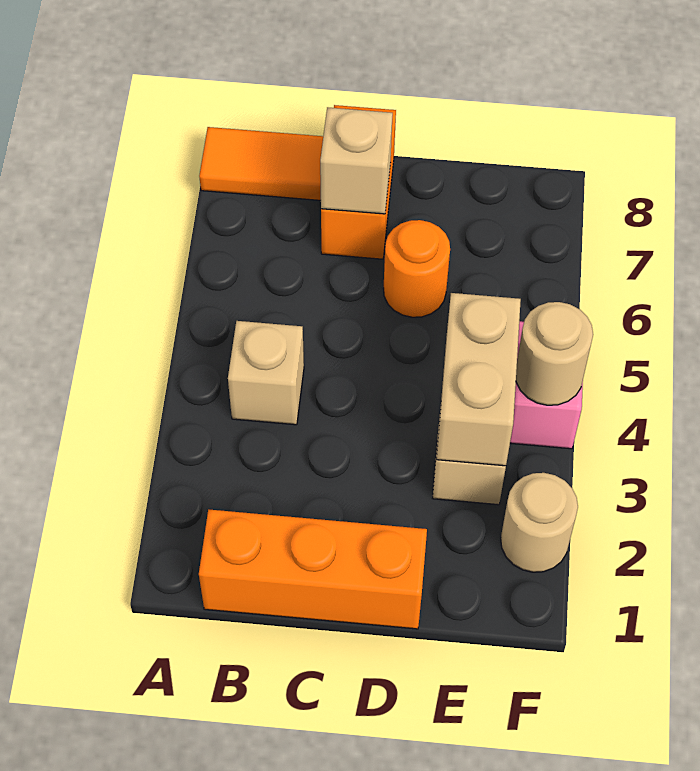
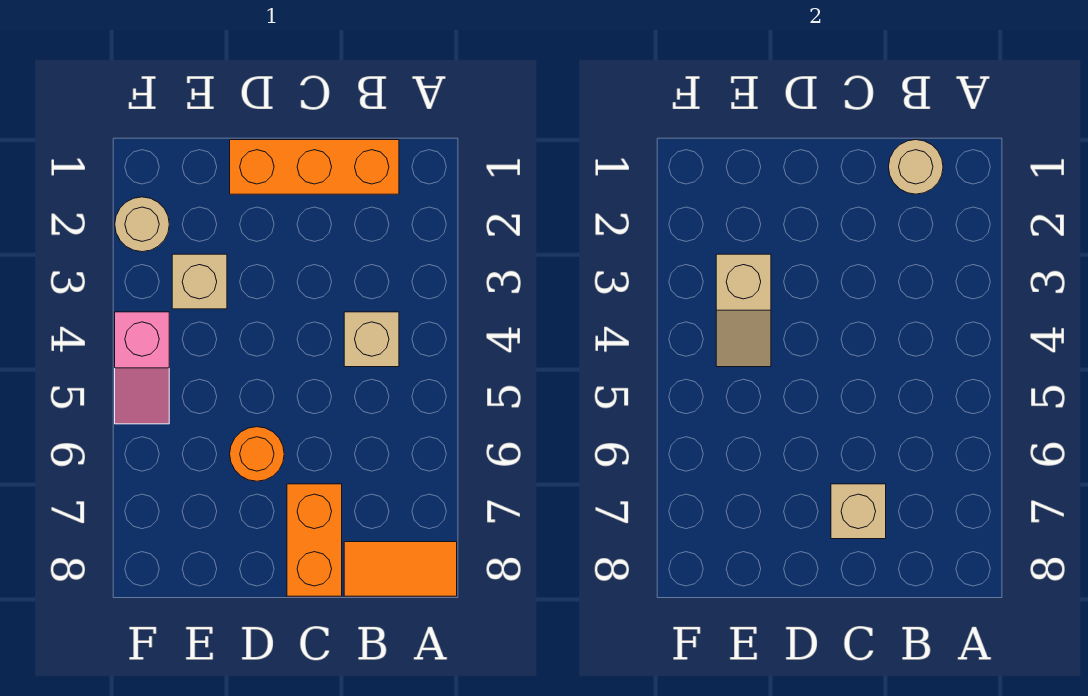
tan 1x2 brick [436,293,521,466] -> tan 1x2 slope [716,254,771,367]
tan 1x1 round brick [516,302,593,405] -> tan 1x1 round brick moved to [889,140,943,194]

